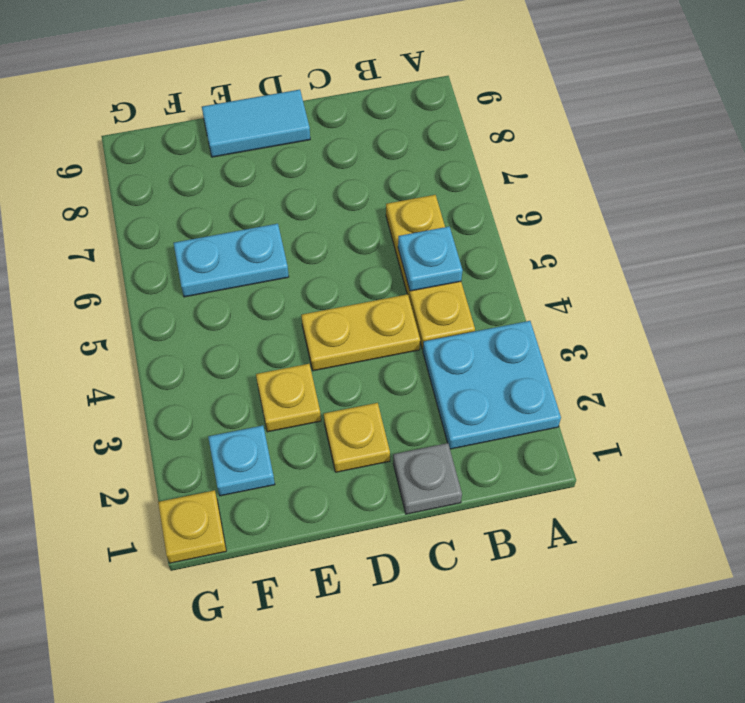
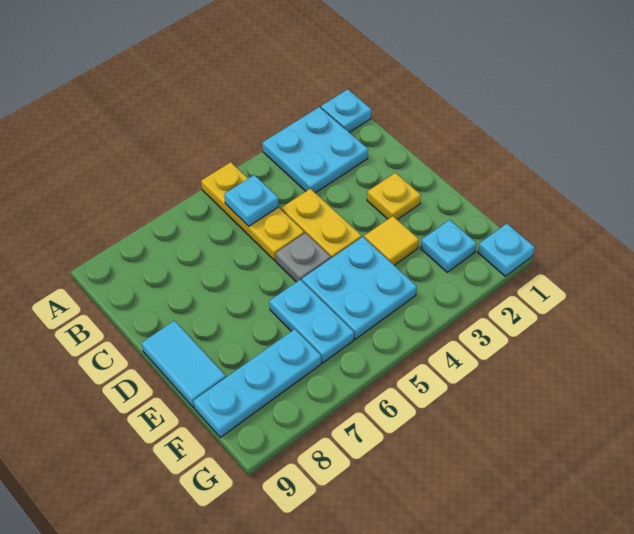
none -> cyan 1x1 plate [321,89,371,133]
yellow 1x3 plate [386,195,475,349] -> yellow 1x3 plate turned to [201,162,304,261]
grey 1x1 plate [393,443,462,514] -> grey 1x1 plate moved to [276,233,331,282]
yellow 1x1 plate [256,364,321,432] -> yellow 1x1 tile [364,216,419,265]
none -> cyan 2x2 plate [302,237,417,339]
none -> cyan 1x3 plate [193,329,321,437]
yellow 1x1 plate [158,490,226,563] -> cyan 1x1 plate [478,224,535,276]

